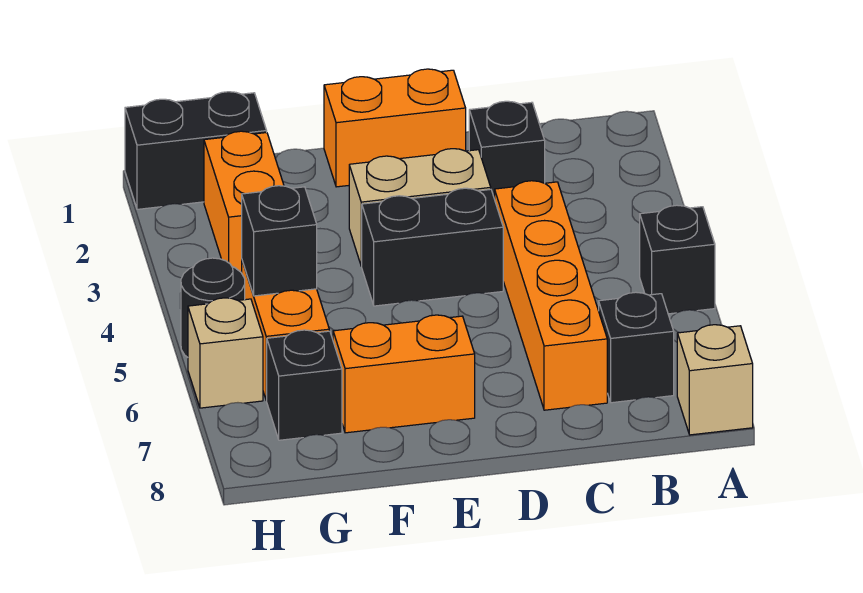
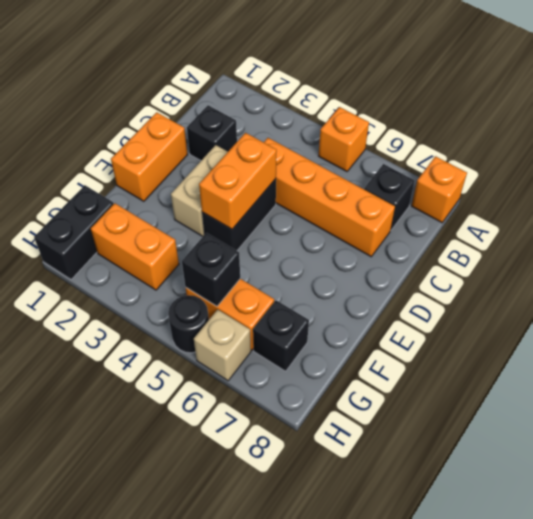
black 1x1 brick [640,205,715,314] -> orange 1x1 brick [319,107,369,171]
tan 1x1 brick [677,325,753,435] -> orange 1x1 brick [412,156,467,223]
orange 1x2 brick [333,315,475,433] -> orange 1x2 brick moved to [199,133,277,229]

